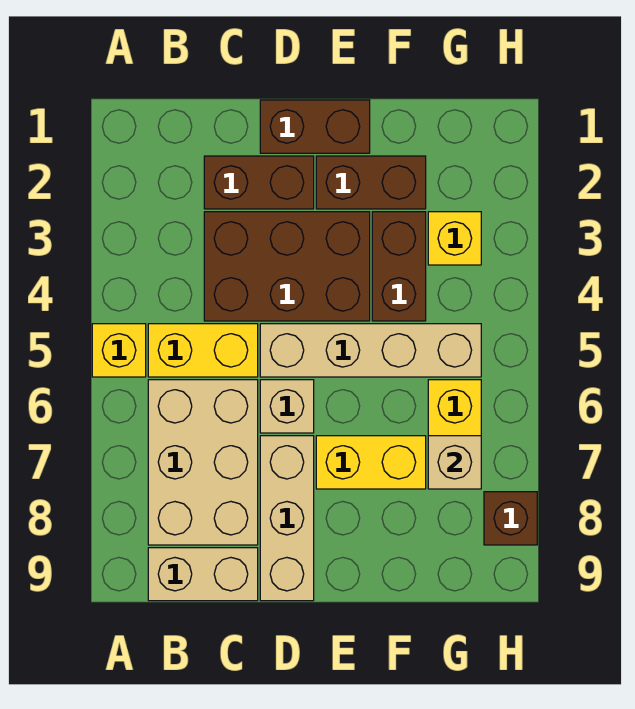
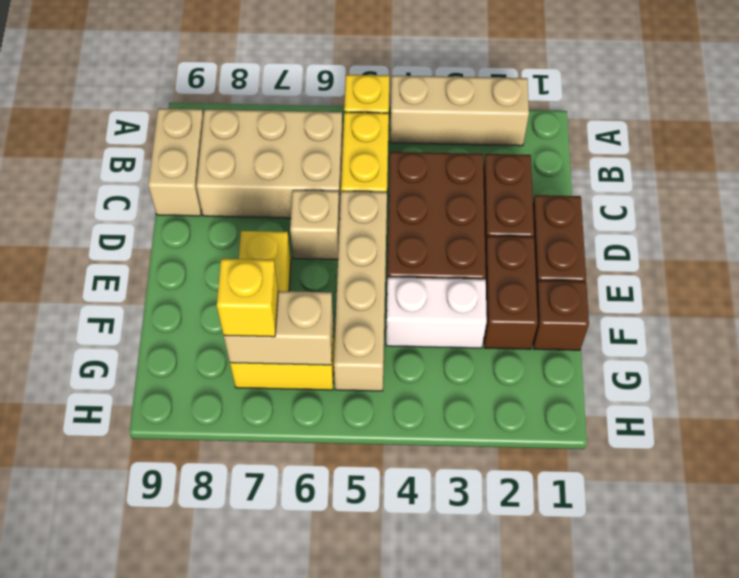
tan 1x3 brick [260,436,314,601] -> tan 1x3 brick moved to [390,76,529,146]
brown 1x2 brick [372,212,426,321] -> white 1x2 brick [386,277,487,348]
yellow 1x1 brick [428,212,481,265] -> yellow 1x1 brick moved to [217,259,278,337]
tan 1x1 brick [428,436,481,489] -> tan 1x2 brick [224,291,333,365]
brown 1x1 brick [484,492,537,545] -> brown 1x1 brick moved to [533,280,589,350]

